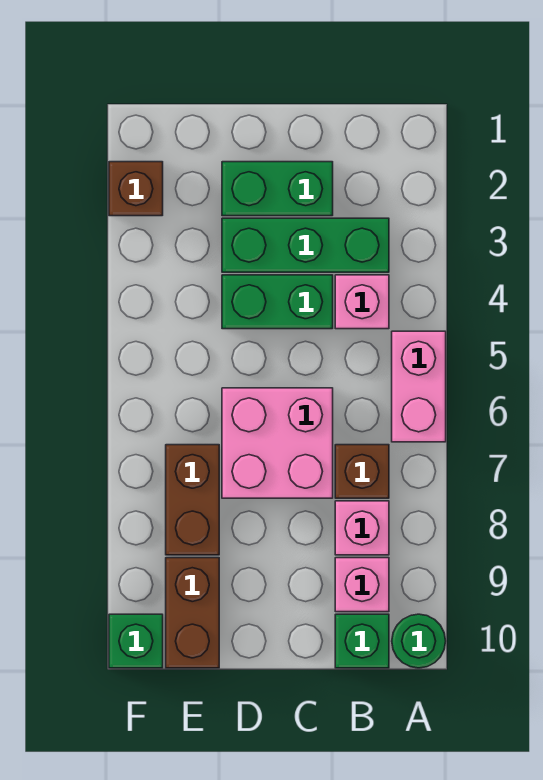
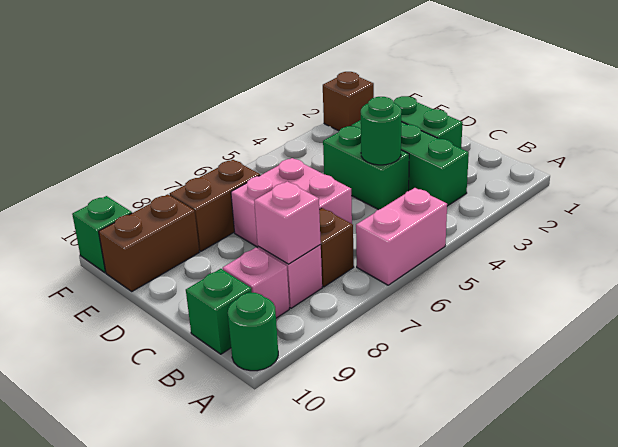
pink 1x1 brick [335,275,389,329] -> pink 1x1 brick moved to [254,181,321,264]
none -> green 1x1 round brick [361,97,401,165]

